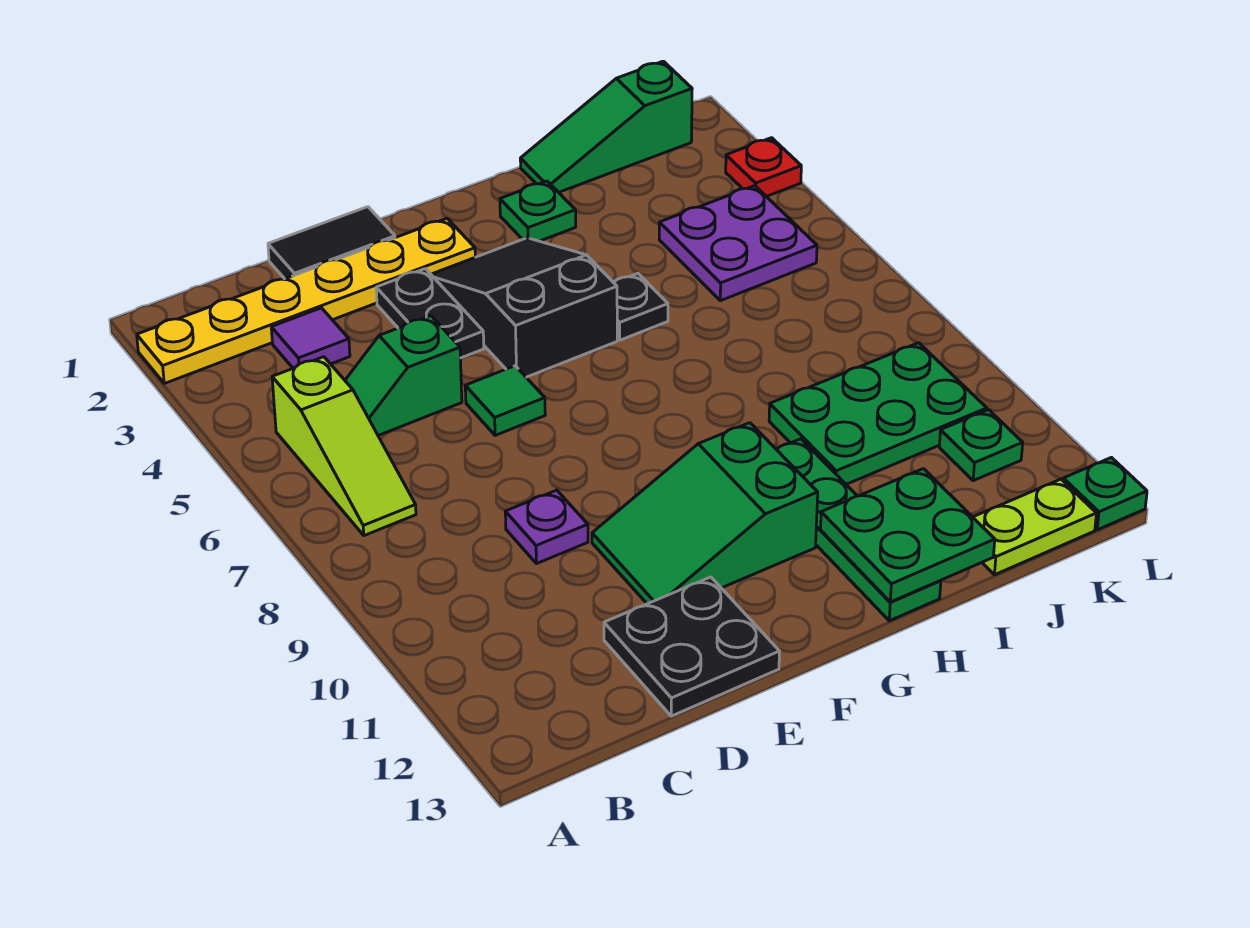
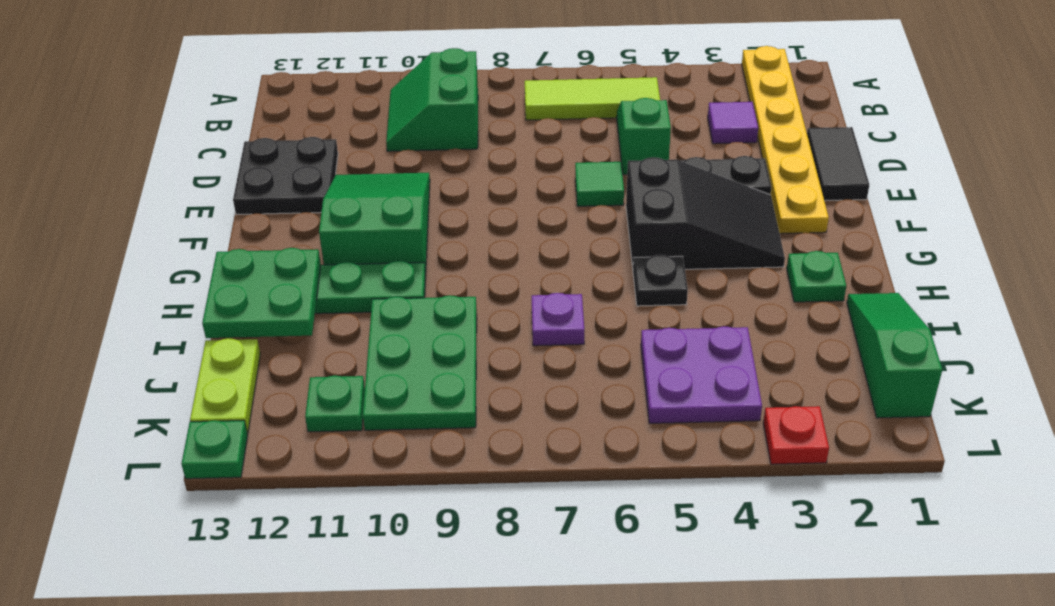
lime 1x3 slope [272,357,416,536] -> lime 1x3 tile [525,77,660,120]
none -> green 2x2 slope [386,48,478,151]
purple 1x1 plate [505,490,588,564] -> purple 1x1 plate moved to [532,293,584,346]

